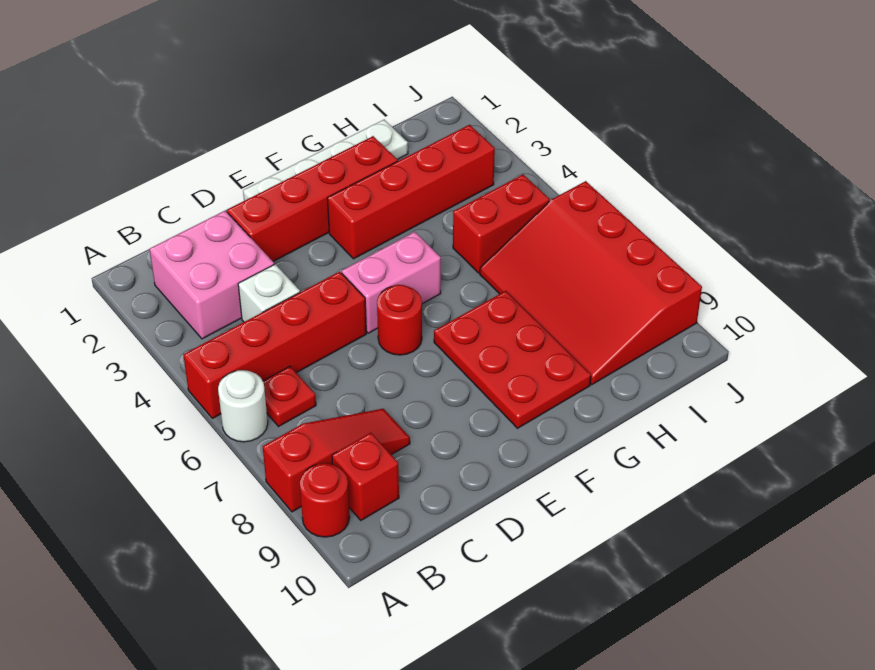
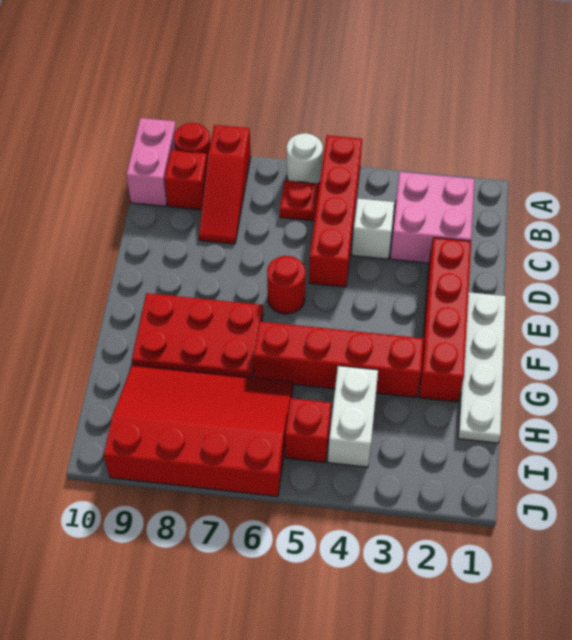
pink 1x2 brick [342,232,441,333] -> pink 1x2 brick moved to [126,118,176,206]
red 1x4 brick [327,125,495,259] -> red 1x4 brick turned to [254,321,424,397]
none -> white 1x2 brick [328,366,378,467]
red 1x2 brick [453,175,549,273] -> red 1x1 brick [285,398,331,462]

